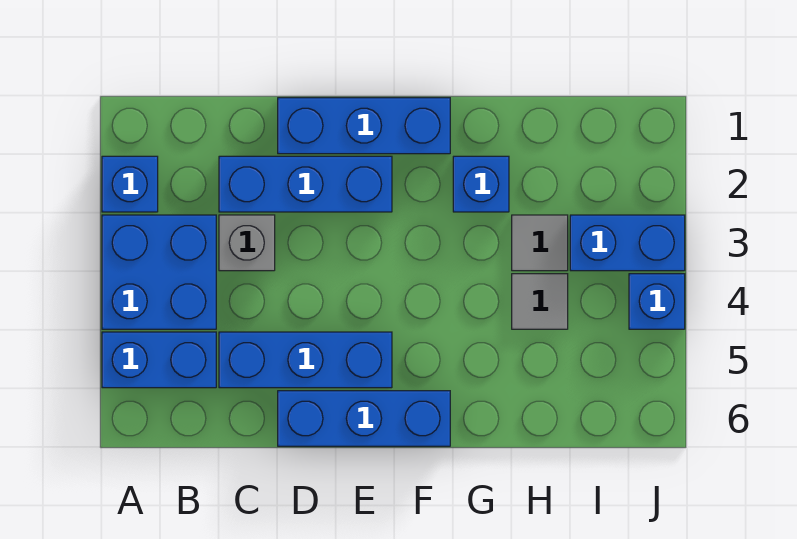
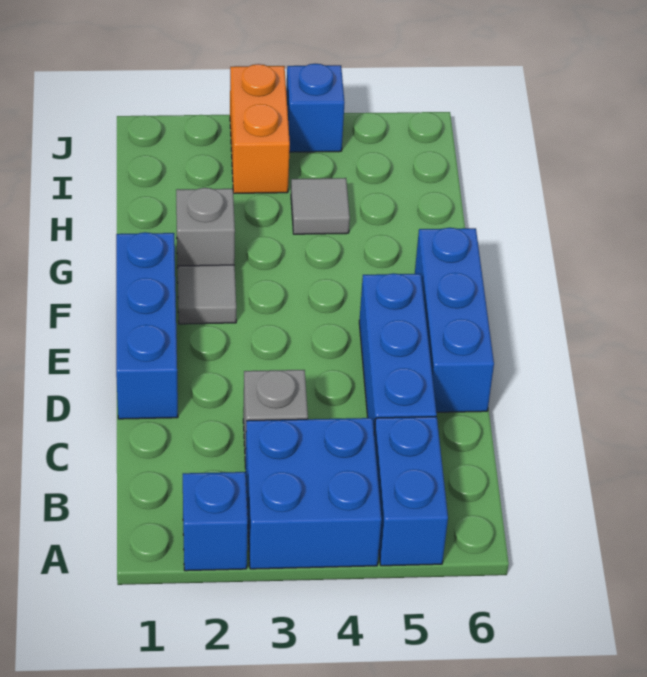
blue 1x3 brick [219,156,392,212] -> none
blue 1x1 brick [453,156,509,212] -> grey 1x1 brick [176,188,235,268]
grey 1x1 tile [512,215,568,271] -> grey 1x1 tile moved to [178,265,236,324]
blue 1x2 brick [570,215,685,271] -> orange 1x2 brick [230,64,290,193]

